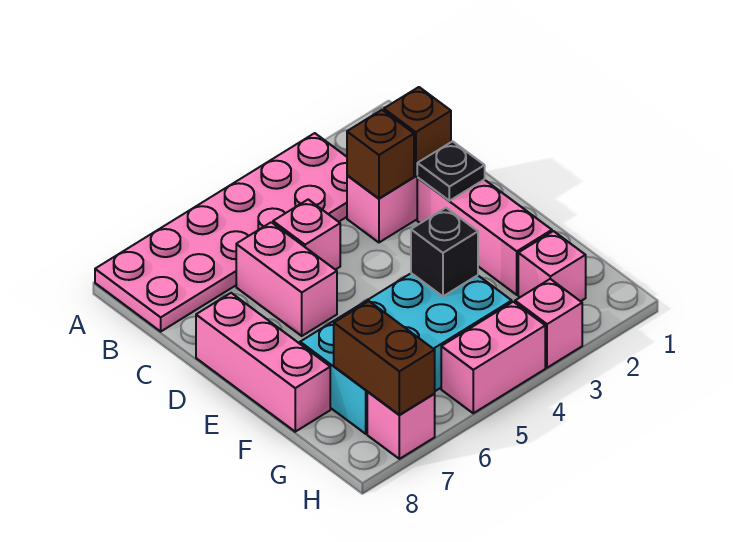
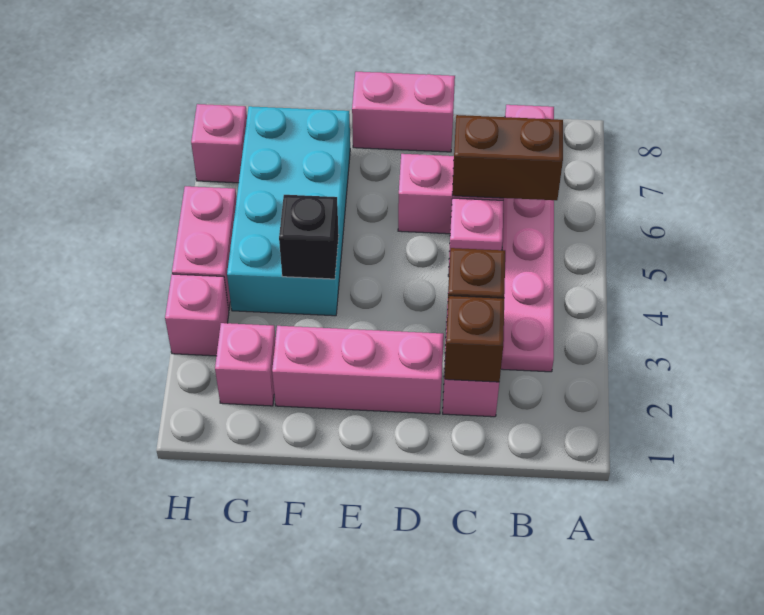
pink 2x6 plate [95,133,347,331] -> pink 1x6 plate [501,105,554,372]
black 1x1 plate [417,141,485,201] -> none
pink 1x3 brick [196,293,330,432] -> pink 1x2 brick [352,72,455,152]
brown 1x2 brick [334,301,435,415] -> brown 1x2 brick moved to [452,115,563,200]

